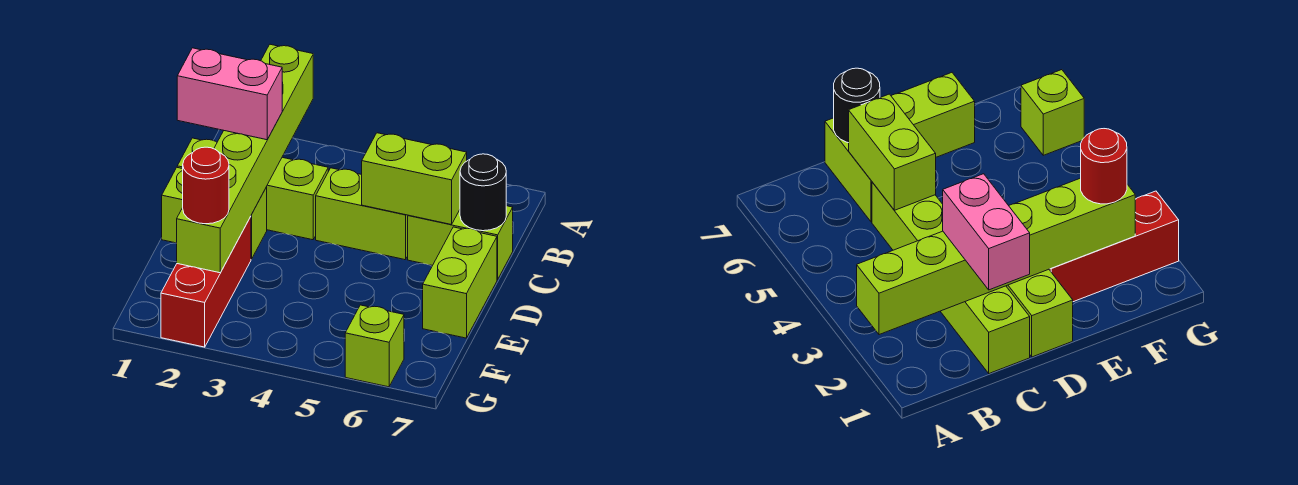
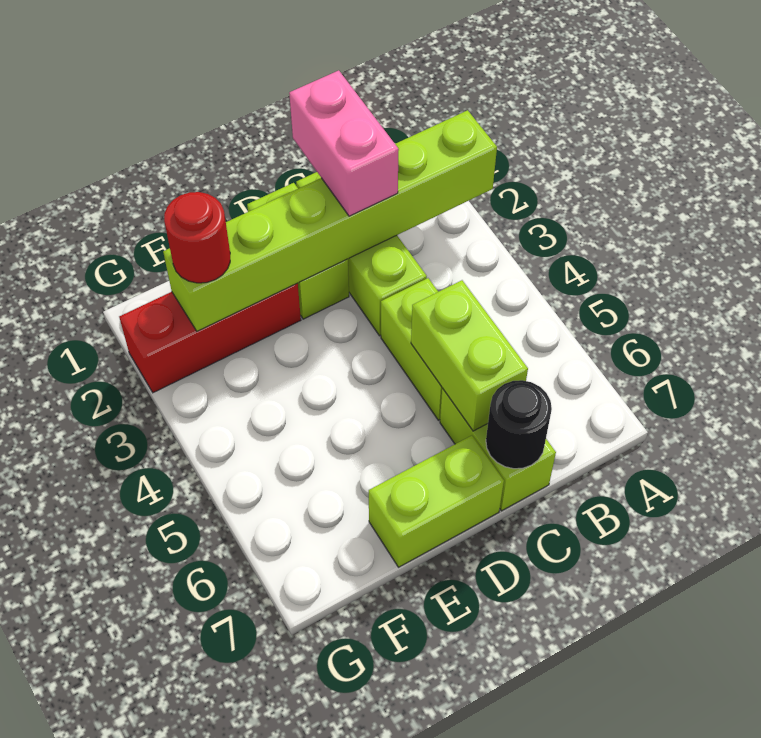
lime 1x1 brick [345,305,404,387] -> none

